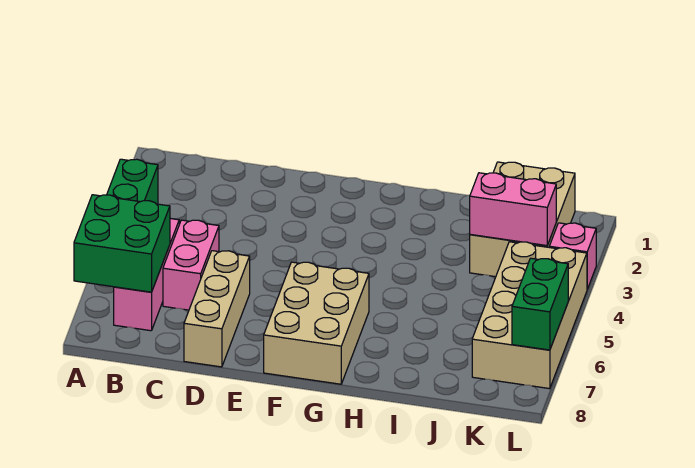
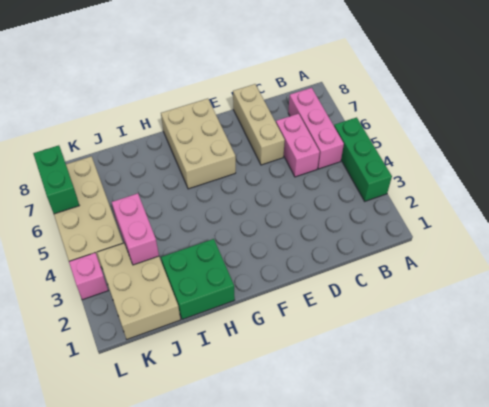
green 2x2 brick [74,195,170,292] -> green 2x2 brick moved to [161,239,235,319]
pink 1x2 brick [470,173,556,246] -> pink 1x2 brick turned to [112,193,159,265]

